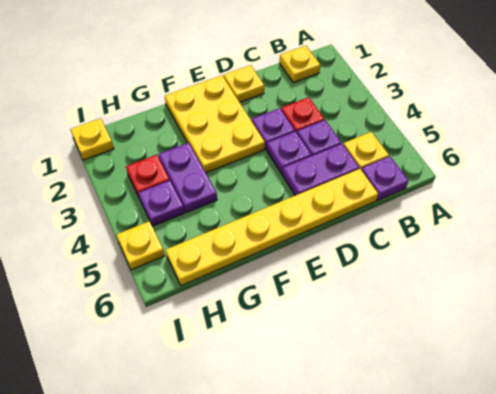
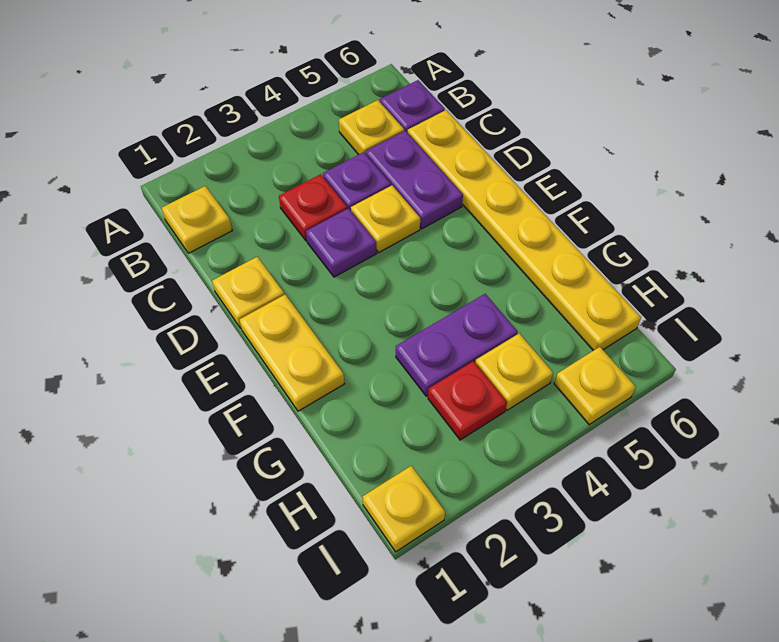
purple 1x1 plate [267,131,311,174] -> yellow 1x1 plate [351,185,420,252]
yellow 2x3 plate [165,75,265,173] -> yellow 1x2 plate [239,295,344,411]
purple 1x1 plate [138,180,184,226] -> yellow 1x1 plate [475,333,553,410]

